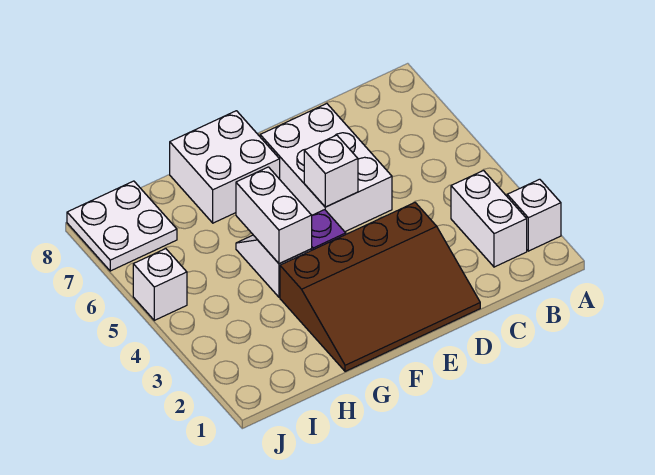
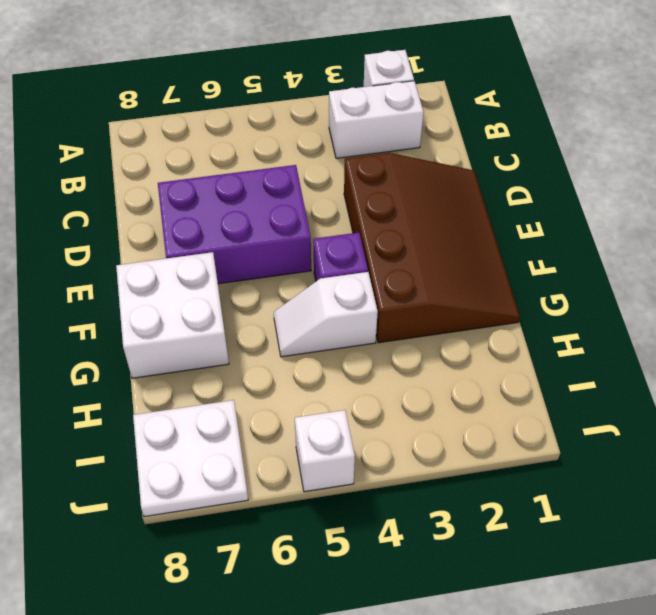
white 2x3 brick [260,104,392,232] -> purple 2x3 brick [158,165,311,284]
white 1x1 brick [304,135,358,207] -> none
white 1x2 brick [236,167,312,263] -> none

